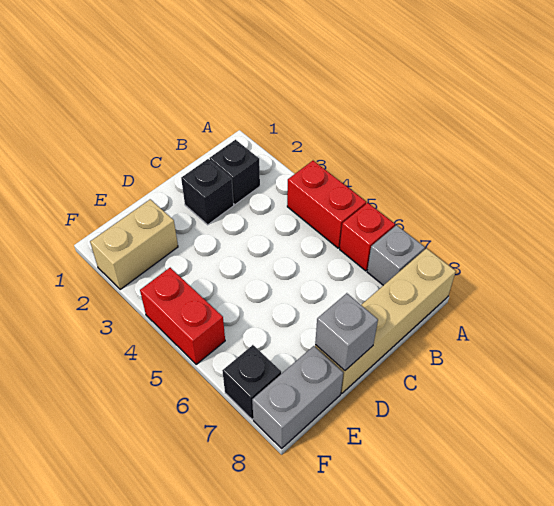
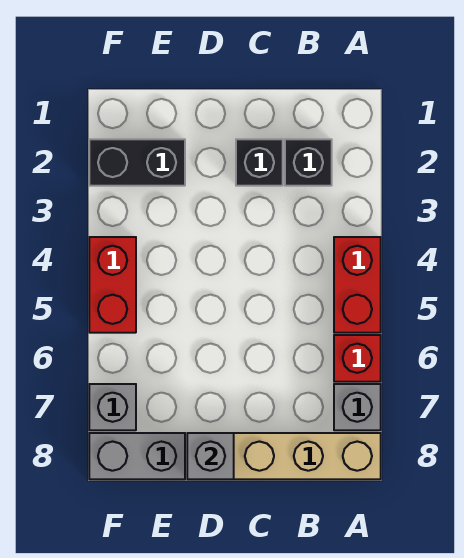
tan 1x2 brick [90,199,178,290] -> black 1x2 brick [89,139,185,186]
black 1x1 brick [222,345,281,419] -> grey 1x1 brick [89,384,136,430]

